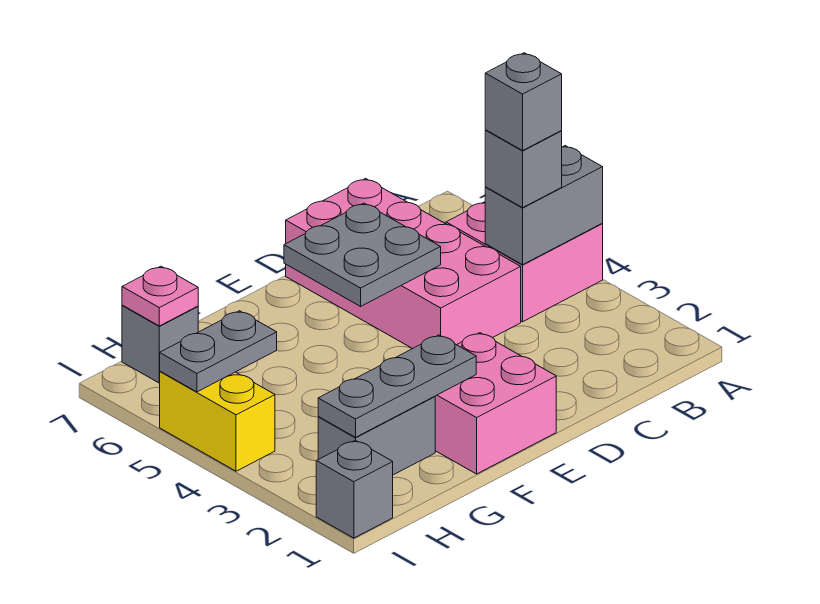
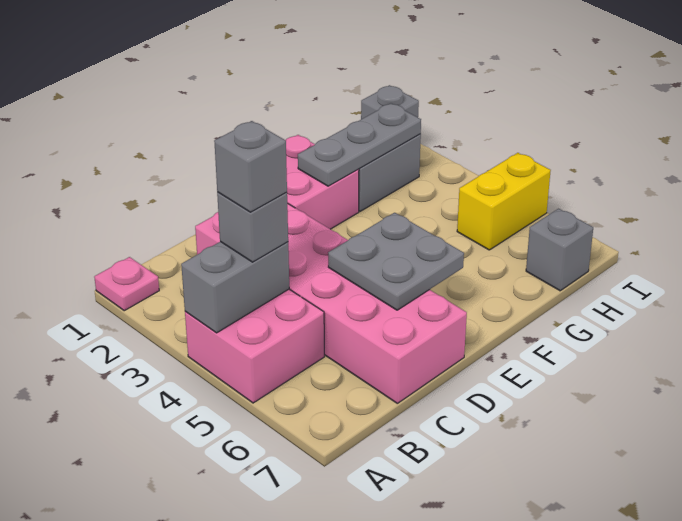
pink 2x4 brick [286,179,521,349] -> pink 2x6 brick [195,203,467,403]
grey 1x2 plate [160,311,277,392] -> none
pink 1x1 plate [122,266,198,326] -> pink 1x1 plate moved to [94,257,159,311]
yellow 1x2 brick [160,371,275,471] -> yellow 1x2 brick turned to [457,153,551,250]

